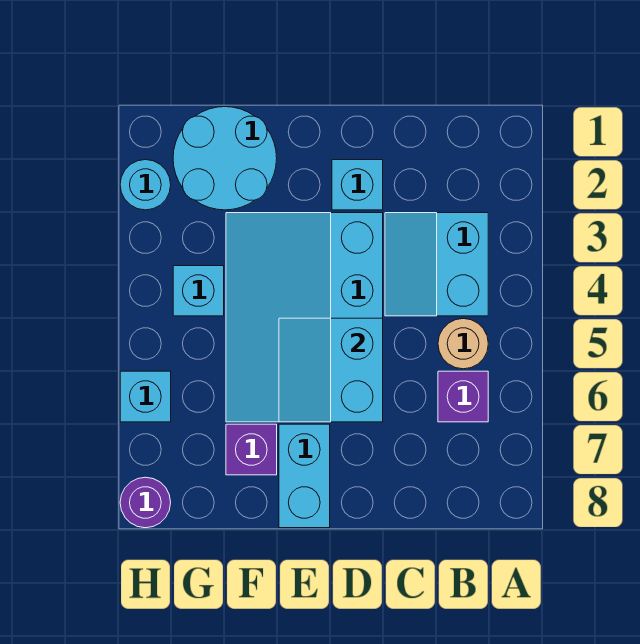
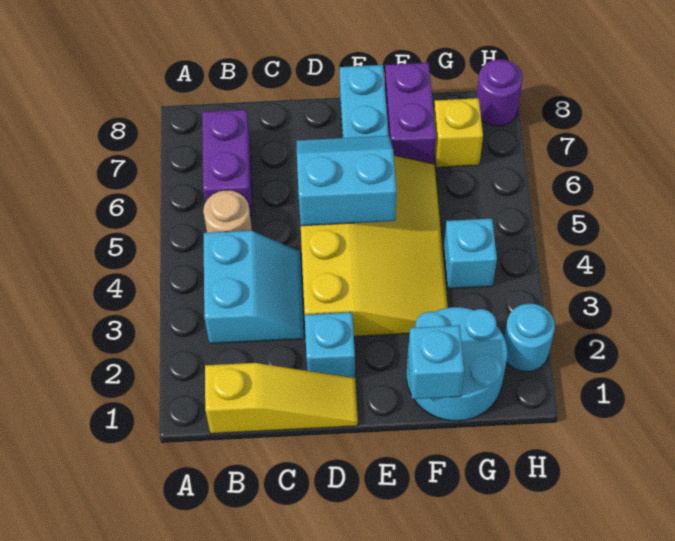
none -> yellow 1x3 slope [205,363,358,434]
purple 1x1 brick [438,371,488,422] -> purple 1x2 brick [202,110,252,216]
cyan 3x4 slope [226,213,383,422] -> yellow 3x4 slope [301,155,448,336]
cyan 2x2 slope [279,318,383,422] -> cyan 2x2 slope turned to [297,136,396,226]
purple 1x1 brick [226,424,277,475] -> purple 1x2 brick [385,63,436,164]
none -> yellow 1x1 brick [434,98,483,167]
cyan 1x1 brick [120,371,171,422] -> cyan 1x1 brick moved to [408,325,464,399]

